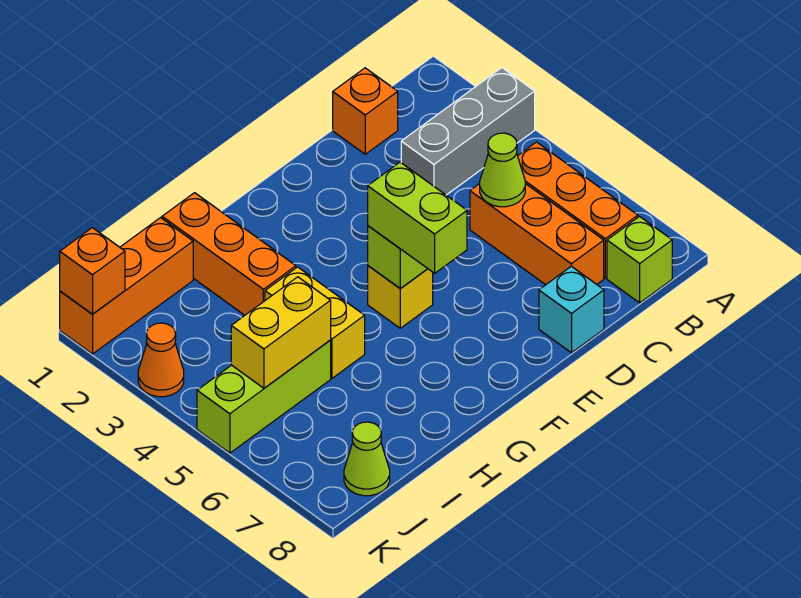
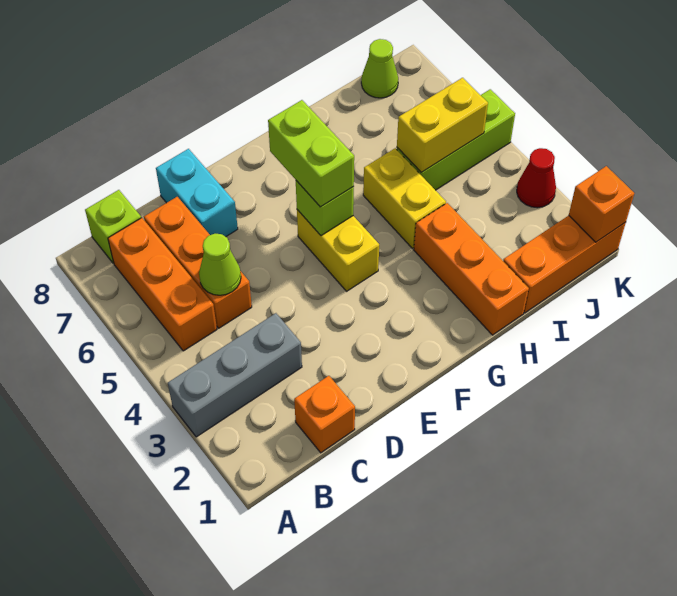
cyan 1x1 brick [539,266,604,353] -> cyan 1x2 brick [156,149,238,237]
yellow 1x1 brick [368,266,433,328] -> yellow 1x2 brick [297,210,379,291]
orange 1x1 cone [138,323,184,397] -> red 1x1 cone [517,148,556,208]

